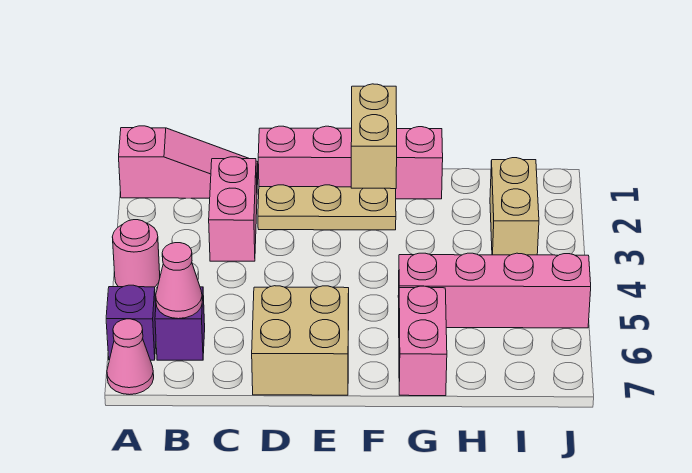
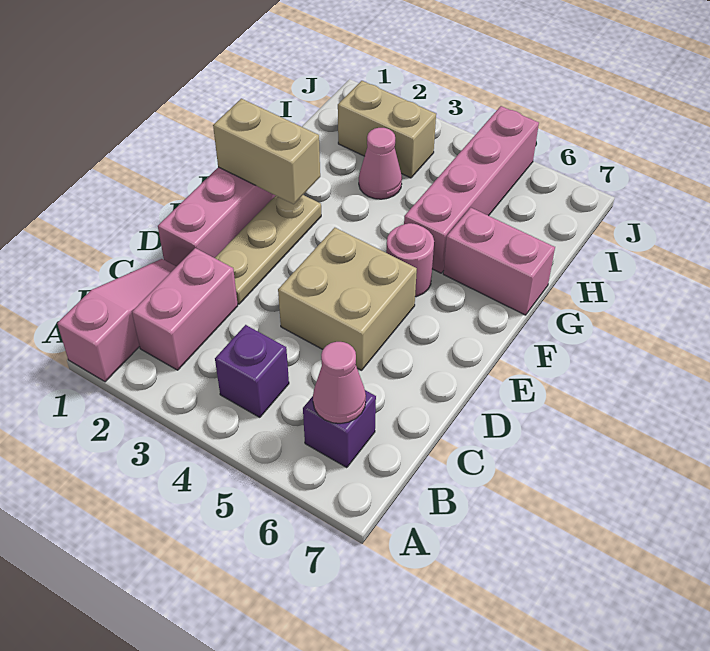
pink 1x1 round brick [112,220,160,287] -> pink 1x1 round brick moved to [386,223,434,297]
purple 1x1 brick [106,285,156,360] -> purple 1x1 brick moved to [215,325,289,417]
pink 1x1 cone [107,319,154,395] -> pink 1x1 cone moved to [359,128,402,199]
pink 1x2 brick [209,157,257,261] -> pink 1x2 brick turned to [132,248,238,370]
tan 2x2 brick [252,286,349,395] -> tan 2x2 brick moved to [278,228,417,370]

